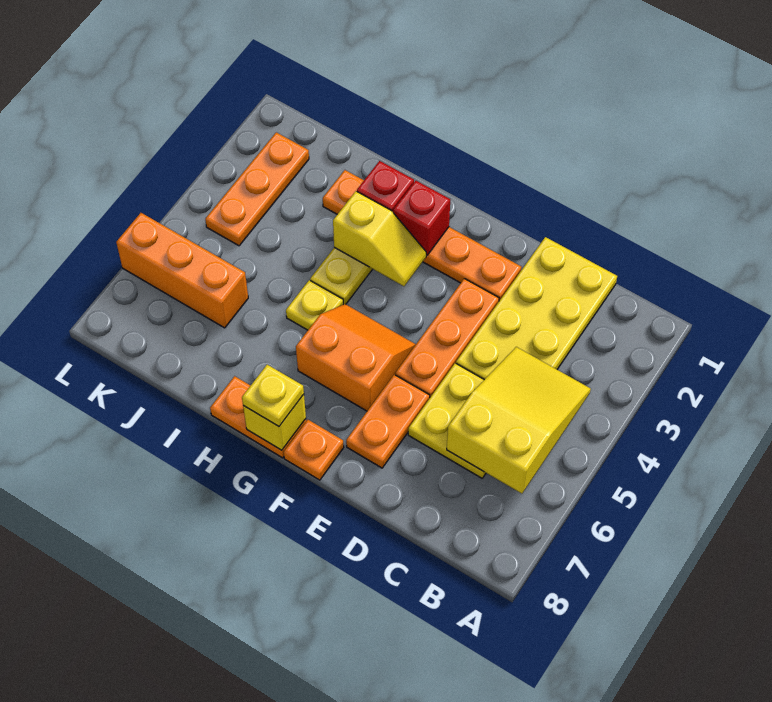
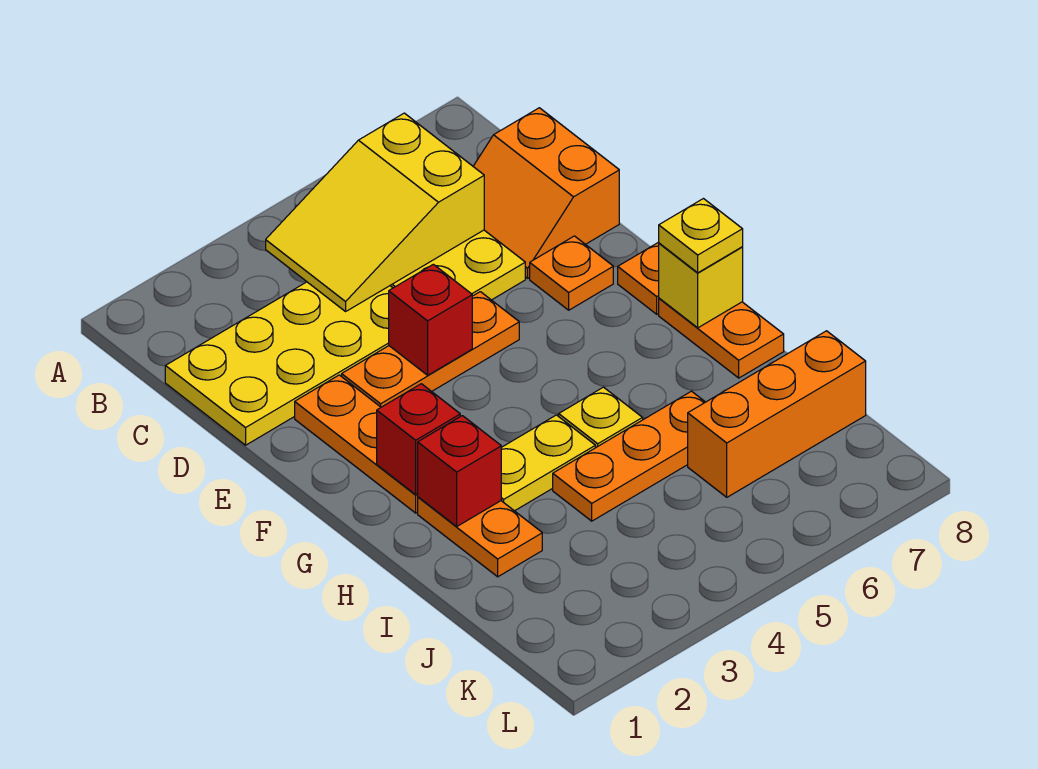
none -> red 1x1 brick [389,264,472,375]
orange 1x2 plate [346,375,430,468] -> orange 1x1 plate [530,236,613,310]
orange 2x2 slope [296,304,416,411] -> orange 2x2 slope moved to [473,108,619,278]
yellow 1x2 slope [333,191,426,286] -> none
orange 1x3 brick [116,213,248,328] -> orange 1x3 brick turned to [688,331,866,497]
orange 1x3 plate [205,132,309,246] -> orange 1x3 plate moved to [553,391,705,521]

